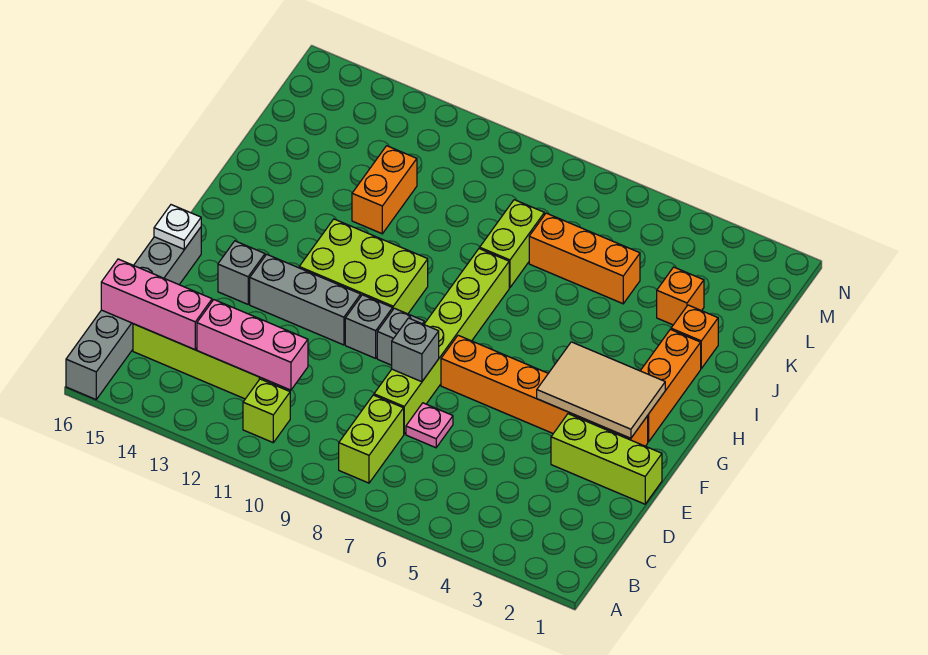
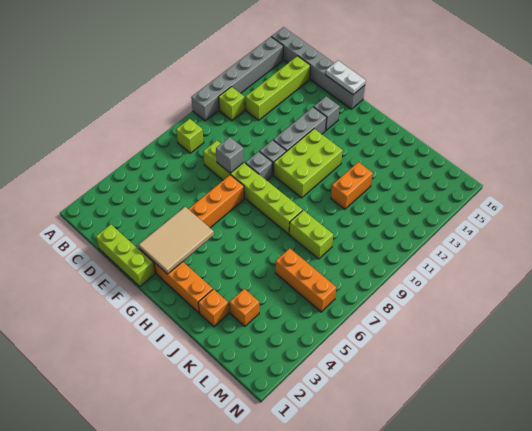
none -> grey 1x6 brick [191,37,283,121]
lime 1x2 brick [339,395,404,483] -> lime 1x1 brick [176,119,204,153]
pink 1x3 brick [197,300,308,390] -> none
pink 1x3 brick [101,259,212,350] -> none
pink 1x1 plate [406,403,453,448] -> none
lime 1x3 brick [551,414,662,504] -> lime 1x3 brick turned to [96,225,155,287]
white 1x1 plate [154,205,201,249] -> white 1x2 plate [326,61,366,95]
orange 1x2 brick [352,146,417,234] -> orange 1x2 brick turned to [331,162,373,209]
orange 1x3 brick [529,213,640,304] -> orange 1x3 brick turned to [275,248,336,312]

